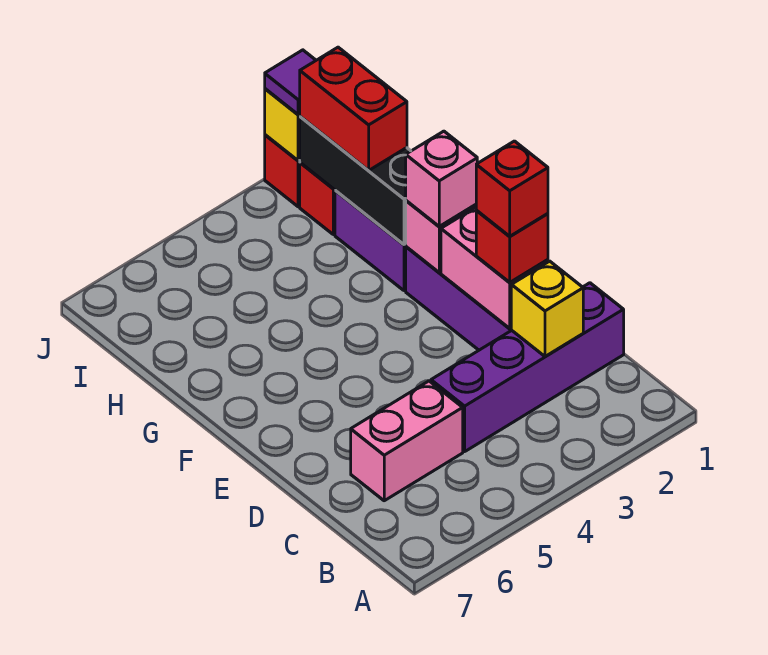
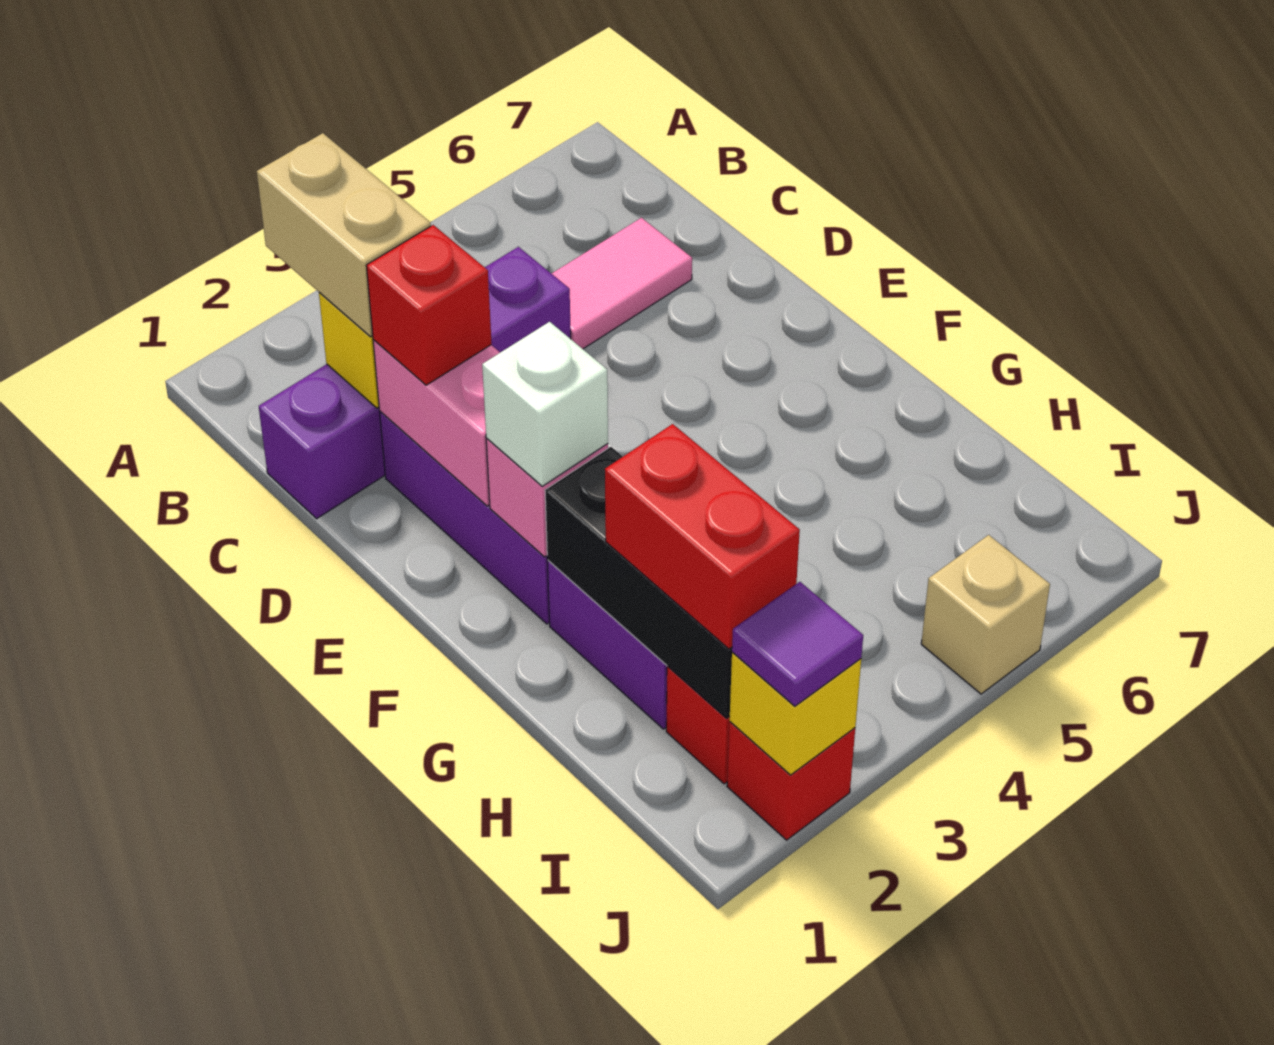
none -> tan 1x2 brick [257,133,431,337]
pink 1x2 brick [351,381,463,501] -> pink 1x2 tile [551,218,692,349]
red 1x1 brick [476,141,548,236] -> none
pink 1x1 brick [406,131,477,226] -> white 1x1 brick [482,322,608,486]
none -> tan 1x1 brick [921,535,1050,694]

